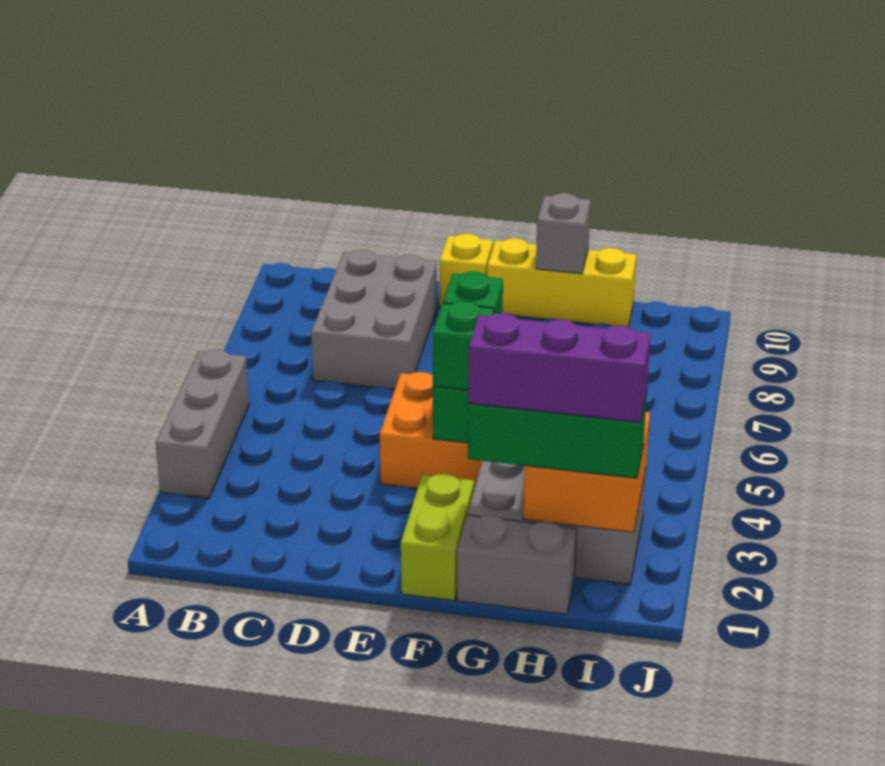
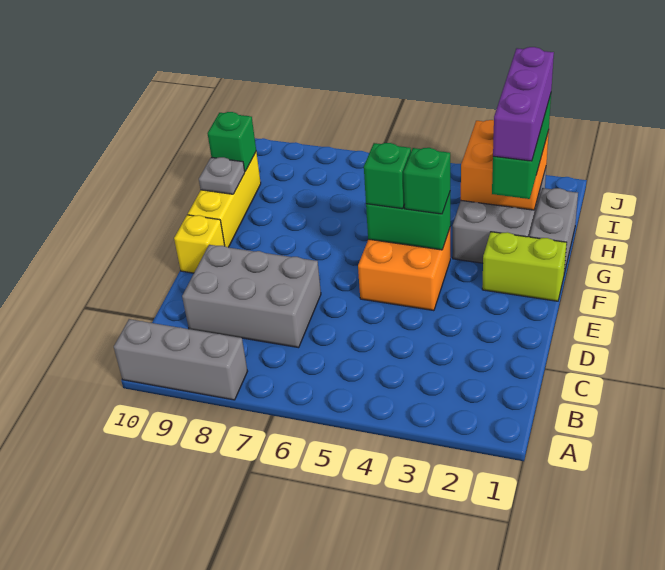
grey 1x3 brick [156,350,249,498] -> grey 1x3 brick moved to [114,319,248,400]
grey 1x1 brick [536,193,591,274] -> grey 1x1 plate [199,157,245,194]
none -> green 1x1 brick [207,112,256,171]

